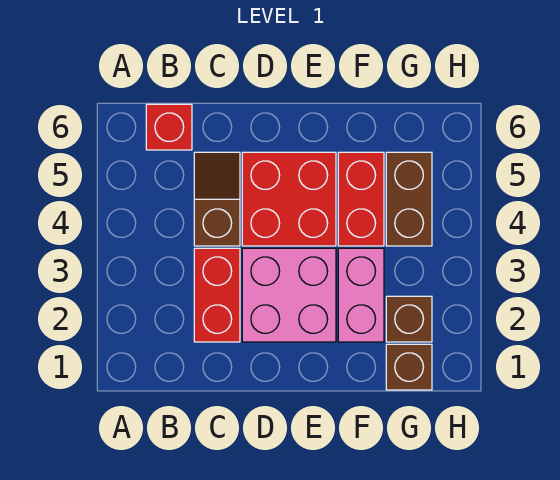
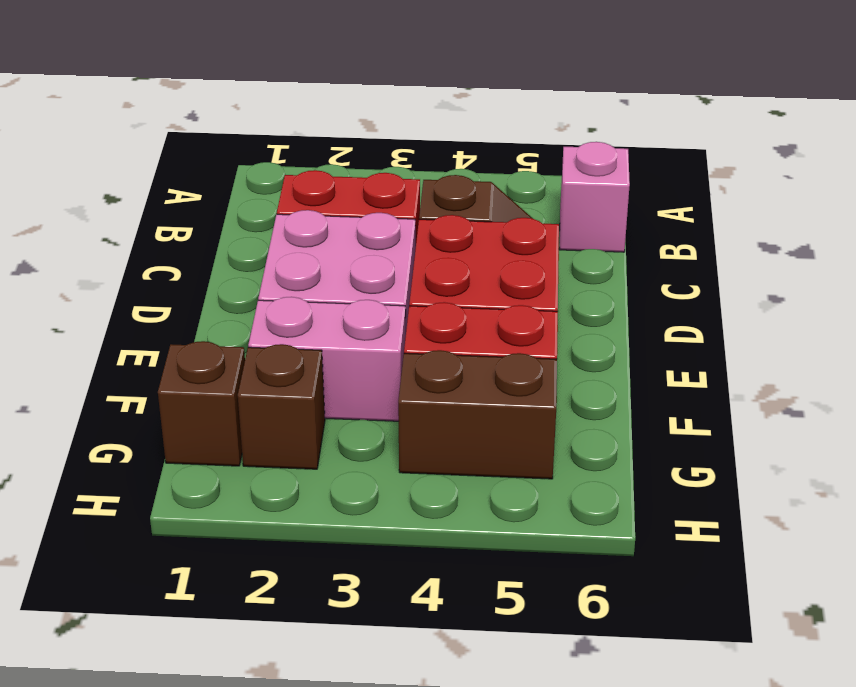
red 1x1 brick [146,104,192,150] -> pink 1x1 brick [559,142,630,252]

